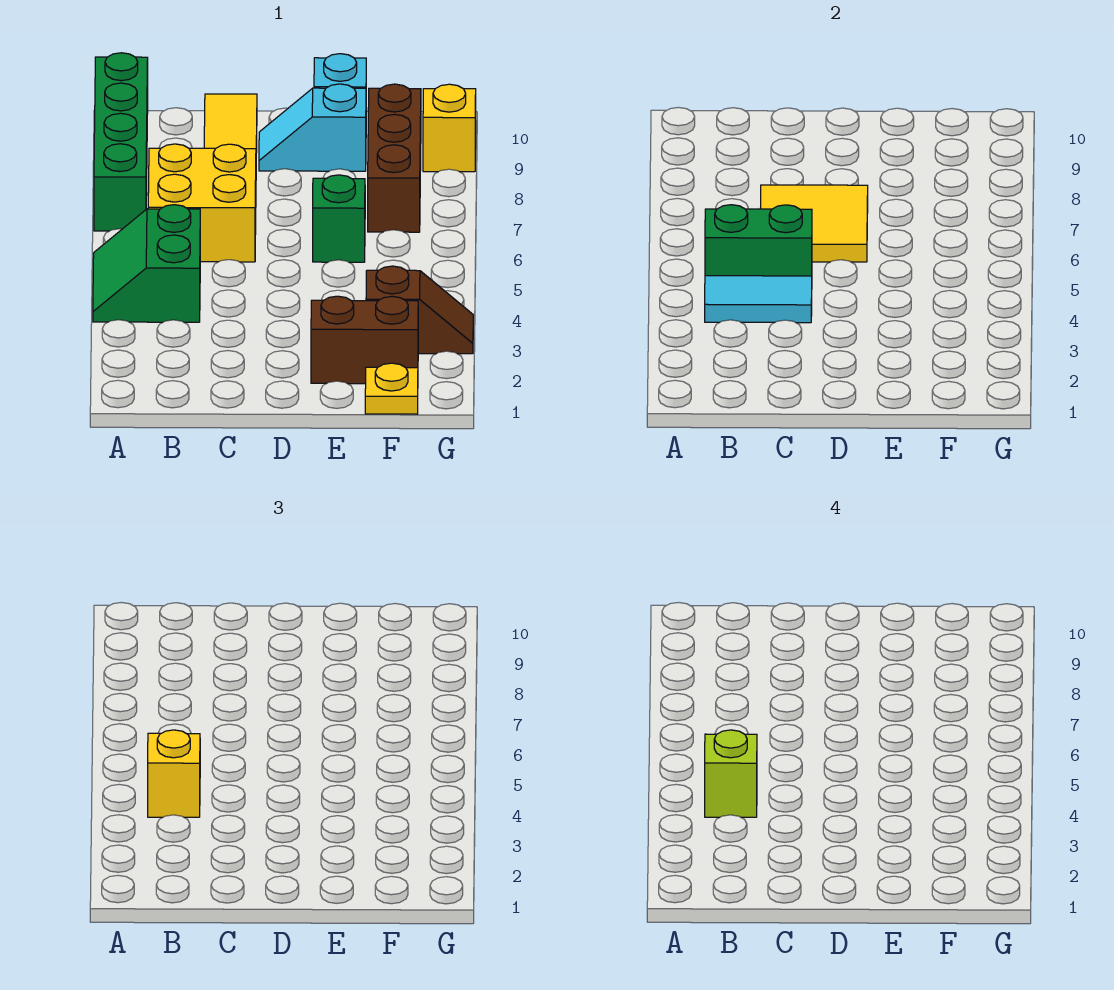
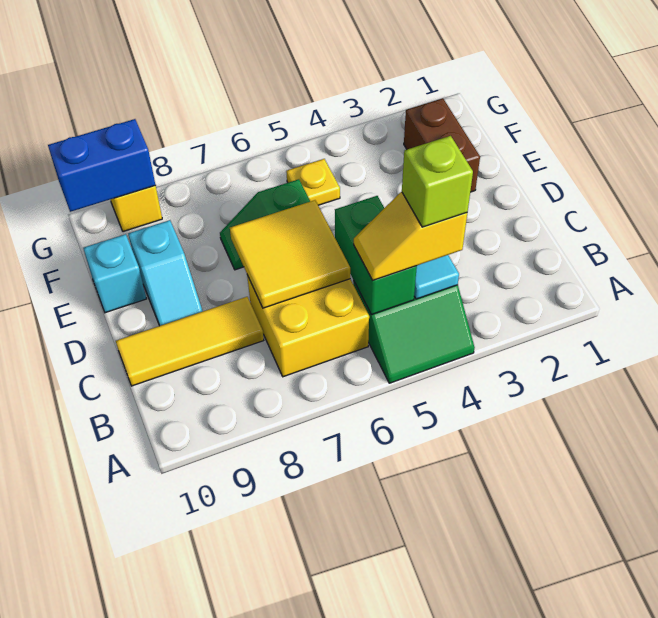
green 1x4 brick [94,53,148,231] -> none
yellow 1x1 plate [365,363,418,414] -> yellow 1x1 plate moved to [286,159,340,205]
brown 1x2 slope [366,266,473,354] -> none
brown 1x3 brick [368,84,421,232] -> none
none -> blue 1x2 brick [48,119,155,212]

